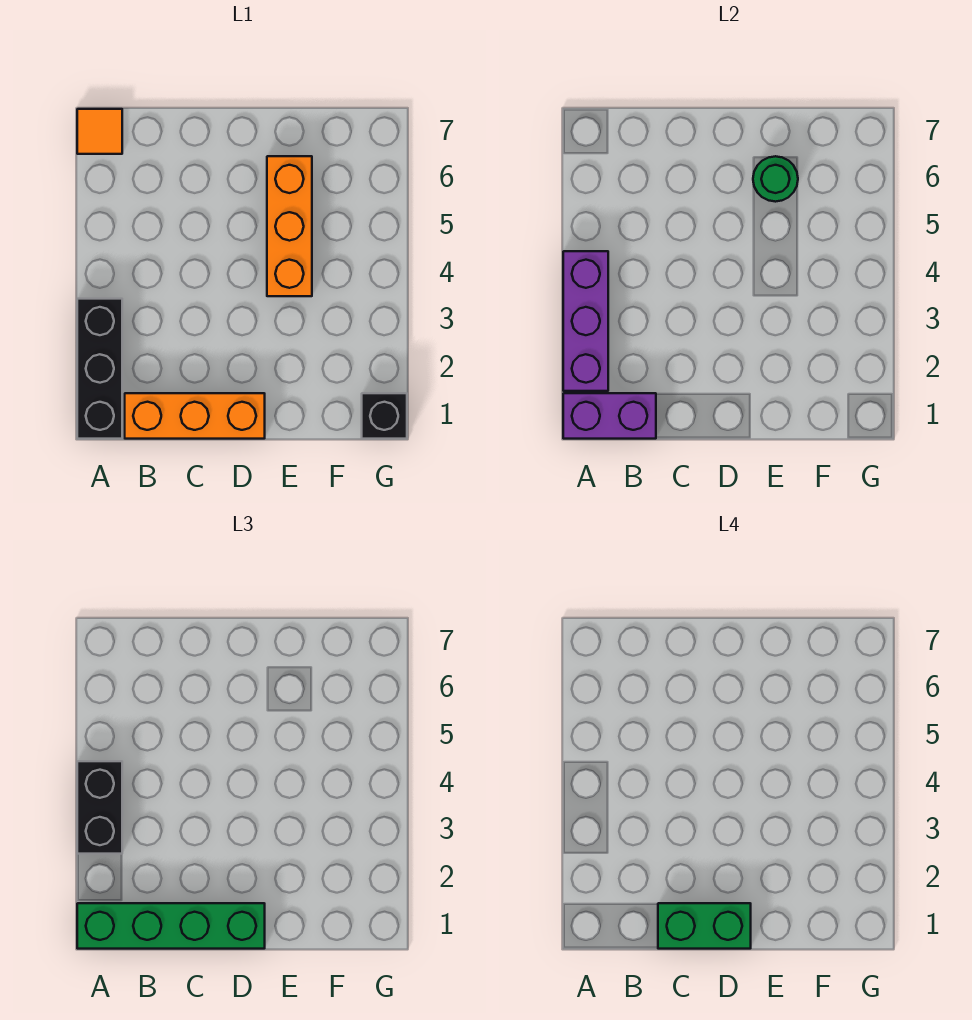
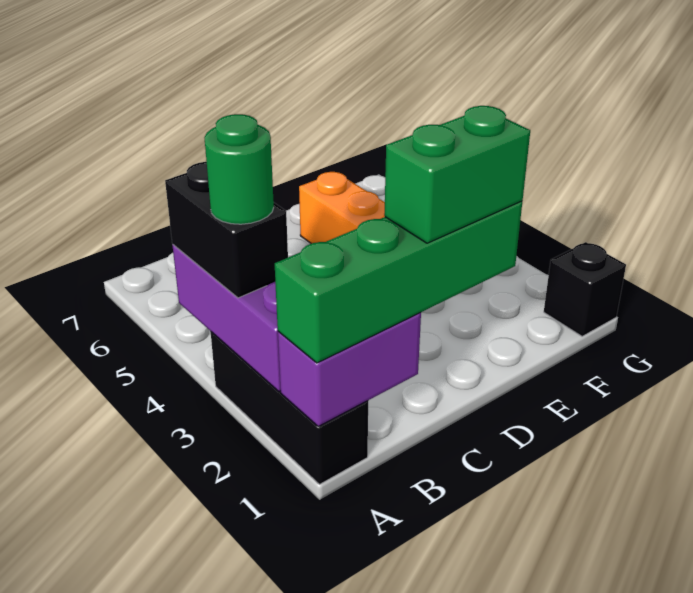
orange 1x1 tile [77,109,122,154] -> none
orange 1x3 brick [125,393,265,439] -> none
green 1x1 round brick [753,156,798,202] -> green 1x1 round brick moved to [204,114,274,224]

